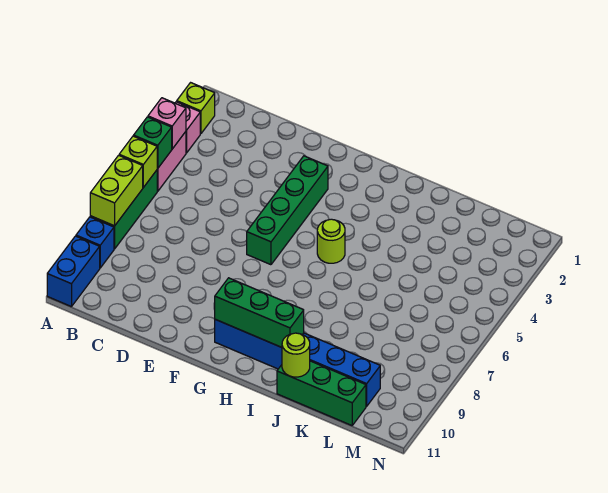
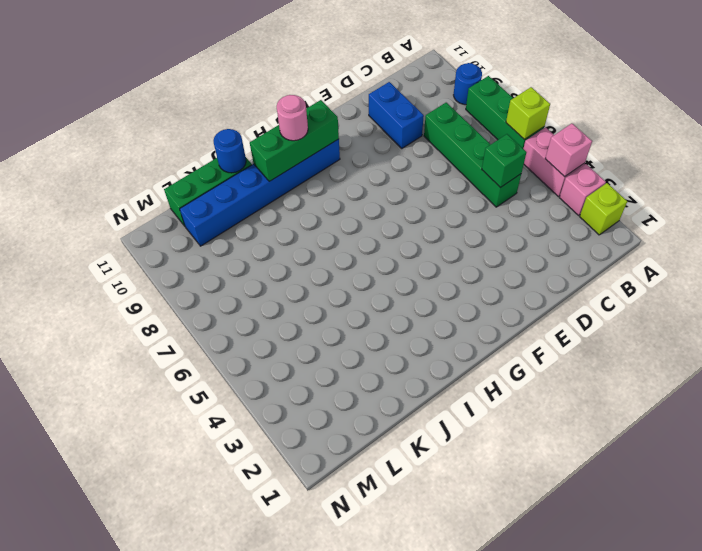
green 1x1 brick [134,117,172,168] -> green 1x1 brick moved to [482,134,527,187]
lime 1x2 brick [90,155,143,226] -> none
blue 1x1 brick [76,217,114,268] -> blue 1x1 round brick [454,63,482,105]
blue 1x2 brick [47,236,100,307] -> blue 1x2 brick moved to [369,82,424,148]
green 1x4 brick [247,156,328,265] -> green 1x4 brick moved to [424,103,521,207]
lime 1x1 round brick [317,219,345,263] -> none
none -> pink 1x1 round brick [277,95,308,141]
lime 1x1 round brick [282,333,310,377] -> blue 1x1 round brick [213,129,246,173]

